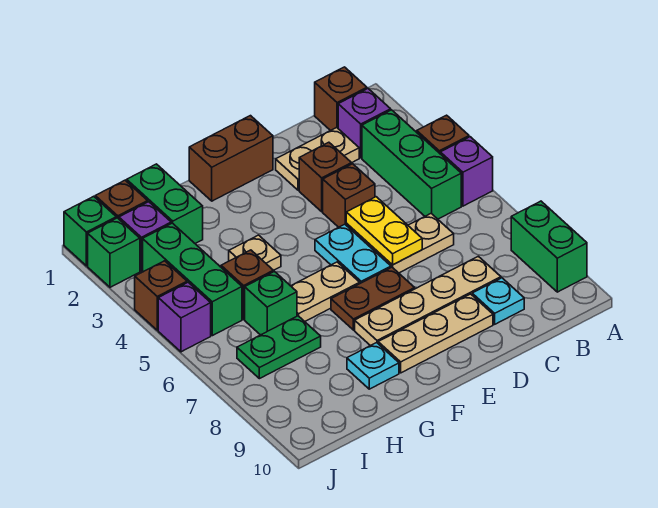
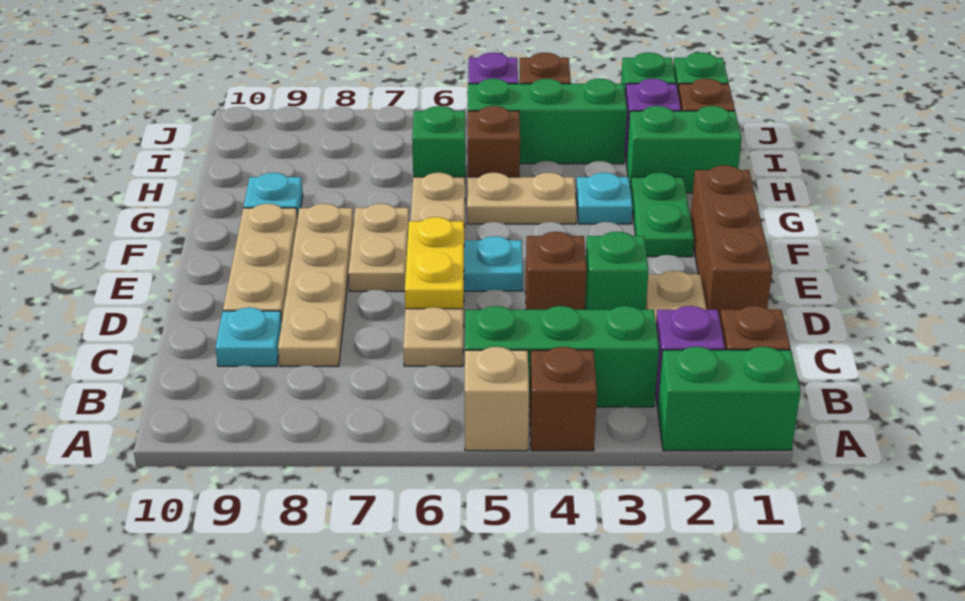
purple 1x1 brick [440,137,493,206] -> tan 1x1 brick [465,347,529,451]
green 1x2 brick [511,201,587,292] -> green 1x2 brick moved to [658,347,801,451]
brown 1x1 brick [299,142,352,212] -> green 1x1 brick [585,232,649,310]
yellow 1x2 plate [346,197,422,265] -> yellow 1x2 plate turned to [405,217,464,309]
brown 1x2 brick [189,116,273,201] -> brown 1x3 brick [691,165,772,319]
brown 1x2 plate [331,267,415,330] -> tan 1x2 plate [349,204,409,291]
none -> cyan 1x1 plate [576,172,632,224]
tan 1x1 plate [229,235,281,271] -> tan 1x2 plate [467,173,577,224]
green 1x2 plate [237,316,321,379] -> green 1x2 plate moved to [631,172,694,257]

